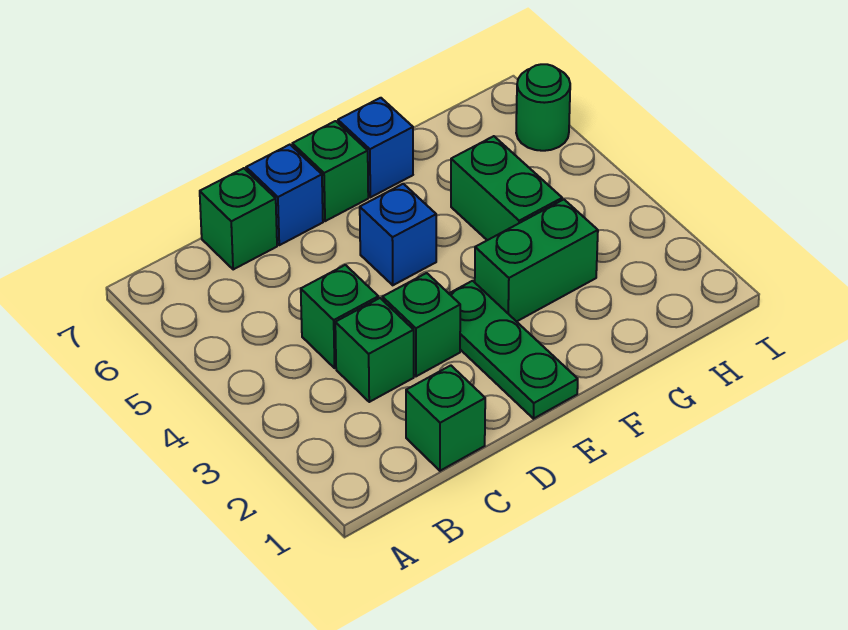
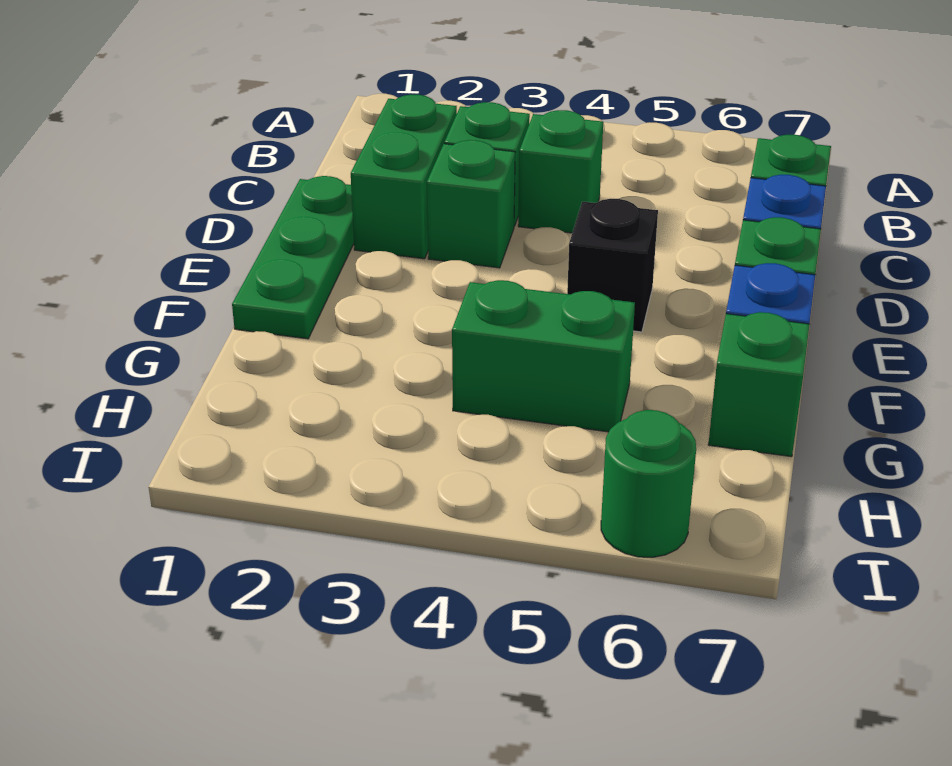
green 1x1 brick [406,365,485,471] -> green 1x1 brick moved to [708,312,810,457]
green 1x3 plate [449,281,578,419] -> green 1x3 plate turned to [232,176,354,339]
blue 1x1 brick [360,184,436,285] -> black 1x1 brick [567,199,658,332]
green 1x2 brick [475,200,598,322] -> green 1x2 brick moved to [351,95,457,259]

